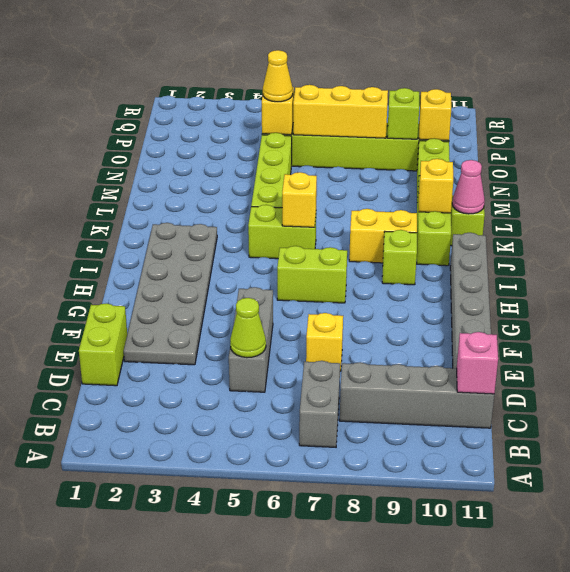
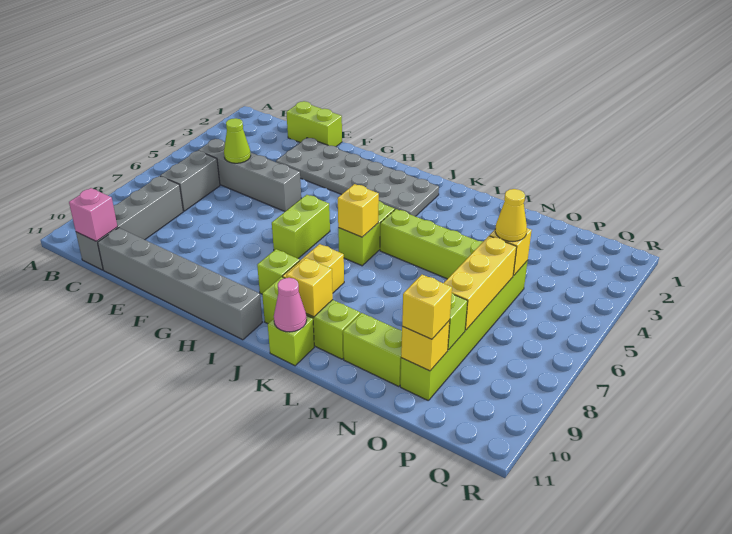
grey 1x2 brick [299,361,340,447] -> grey 1x2 brick turned to [160,151,220,211]
grey 1x3 brick [229,287,273,392] -> grey 1x4 brick [198,139,301,211]
yellow 1x1 brick [306,313,343,371] -> yellow 1x1 brick moved to [402,275,452,339]

